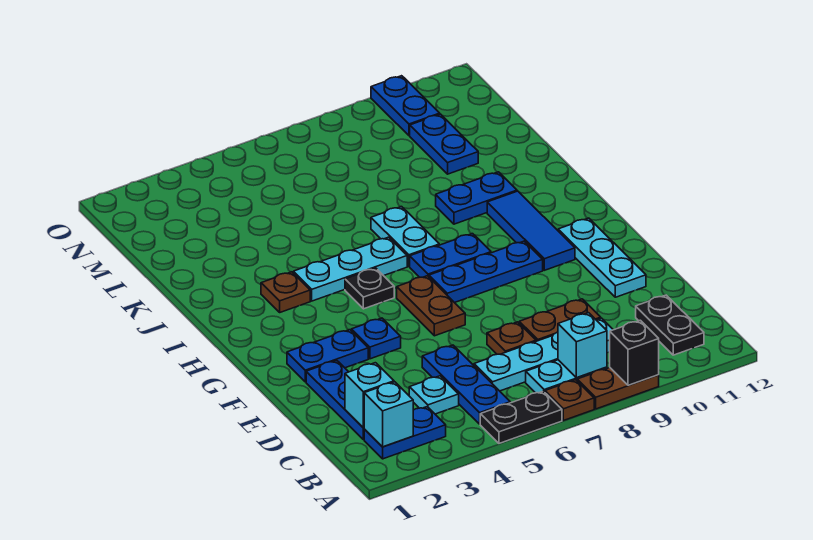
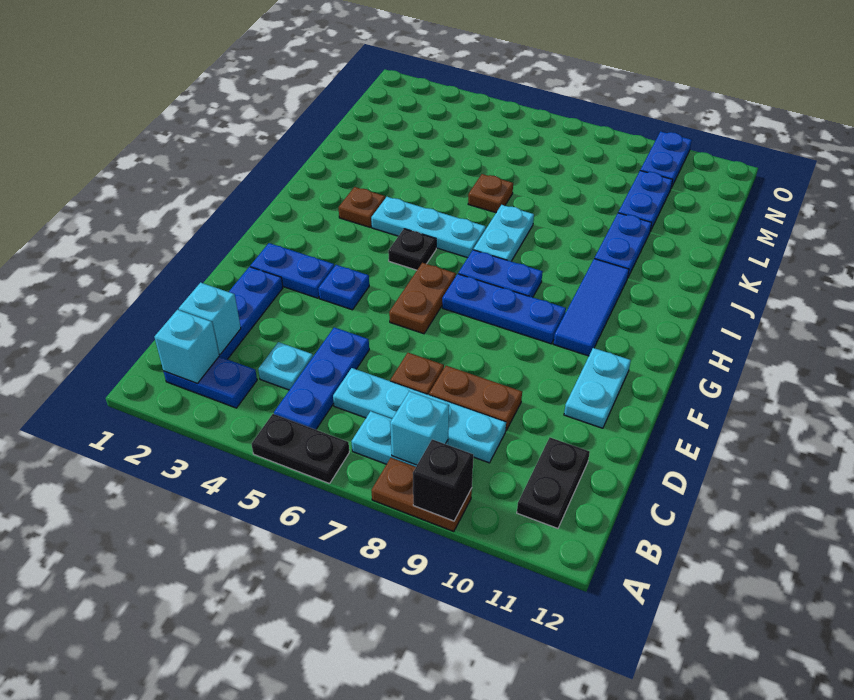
brown 1x1 plate [545,380,594,421] -> brown 1x1 plate moved to [468,174,513,213]
cyan 1x3 plate [558,218,646,297] -> cyan 1x2 plate [564,348,631,428]
blue 1x2 plate [436,172,517,224] -> blue 1x2 plate turned to [594,213,652,277]

